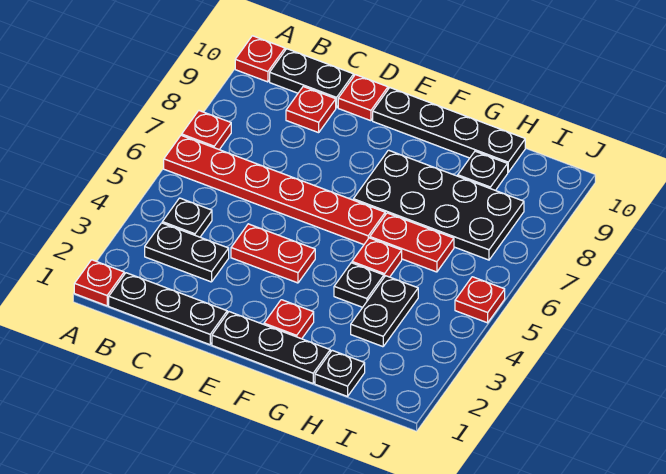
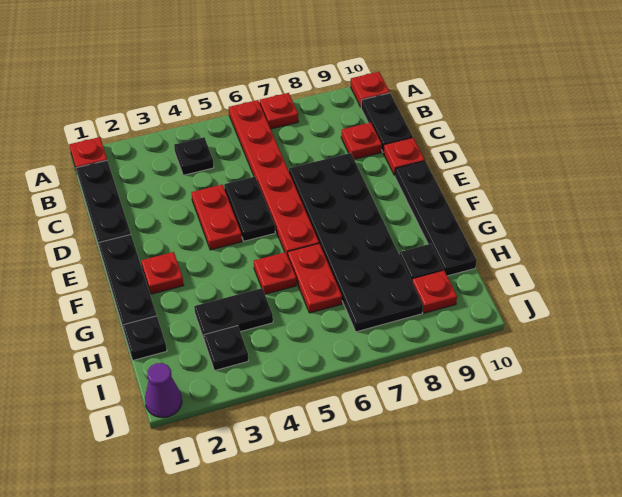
black 1x2 plate [145,223,229,282] -> black 1x2 plate moved to [224,177,275,241]
black 2x4 plate [353,150,524,260] -> black 2x6 plate [289,153,423,332]
black 1x1 plate [334,263,384,307] -> black 1x1 plate moved to [204,326,248,371]
none -> purple 1x1 cone [145,363,182,418]
red 1x1 plate [455,277,505,323] -> red 1x1 plate moved to [412,270,457,313]

